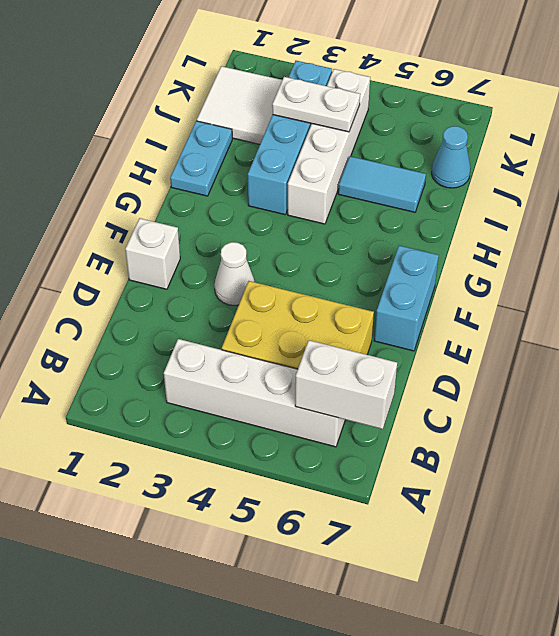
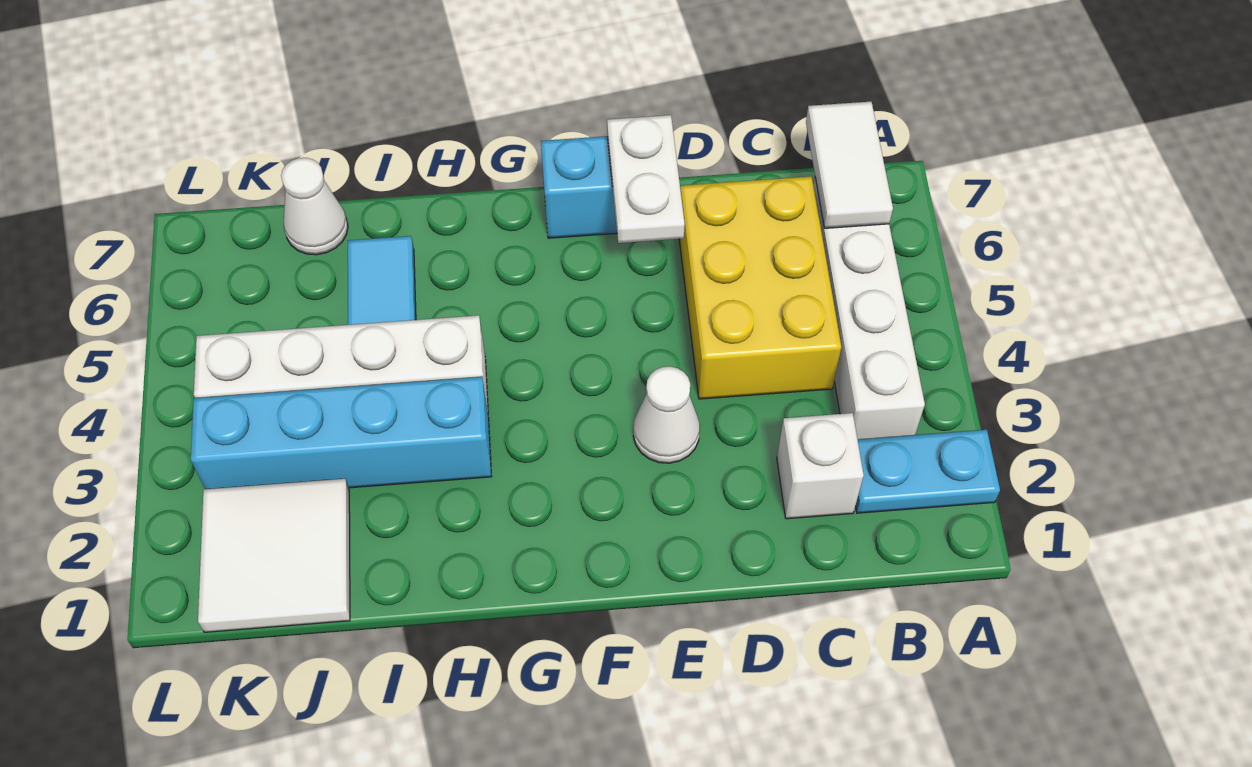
white 1x2 brick [295,340,397,429] -> white 1x2 tile [806,102,893,228]
white 1x1 brick [125,218,180,289] -> white 1x1 brick moved to [777,413,864,519]
cyan 1x2 plate [170,121,232,196] -> cyan 1x2 plate moved to [856,430,1000,513]
white 1x2 plate [272,77,360,132] -> white 1x2 plate moved to [607,115,685,243]
cyan 1x1 cone [432,126,471,188] -> white 1x1 cone [281,158,348,255]

